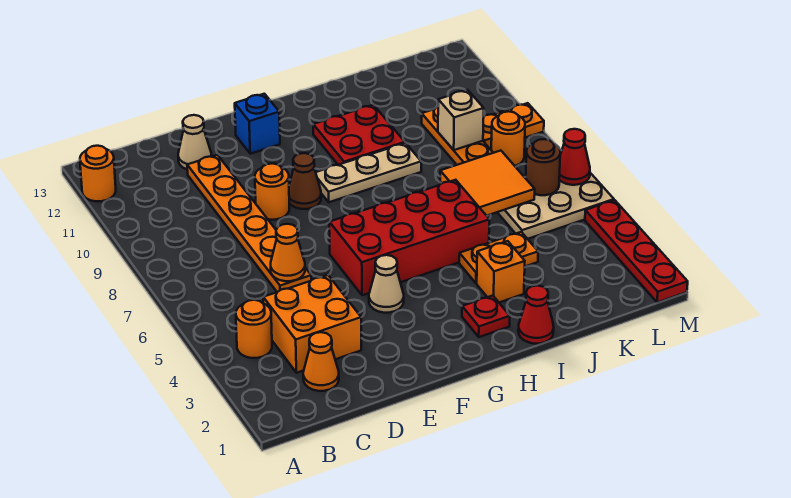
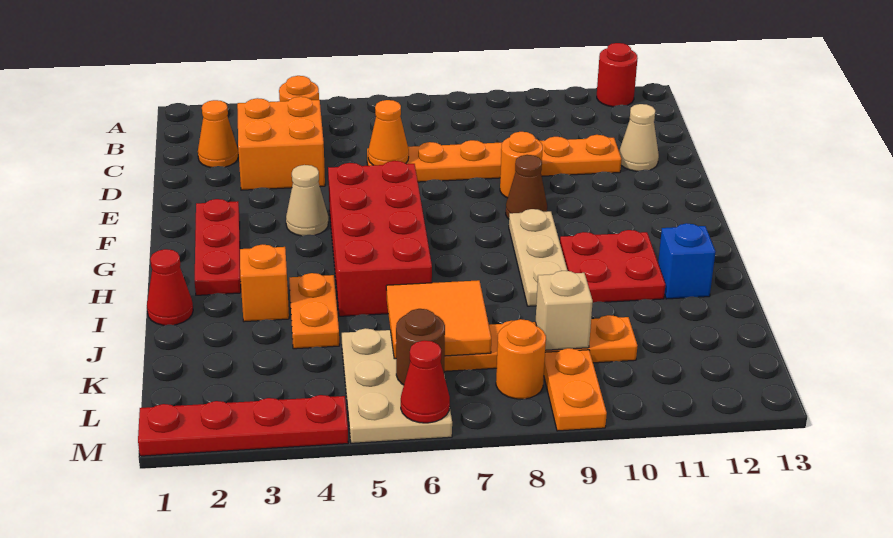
orange 1x1 round brick [80,146,116,201] -> red 1x1 round brick [597,43,637,107]
blue 1x1 brick [235,94,280,154] -> blue 1x1 brick moved to [658,223,716,299]
red 1x1 plate [462,296,510,337] -> red 1x3 plate [195,199,241,295]

